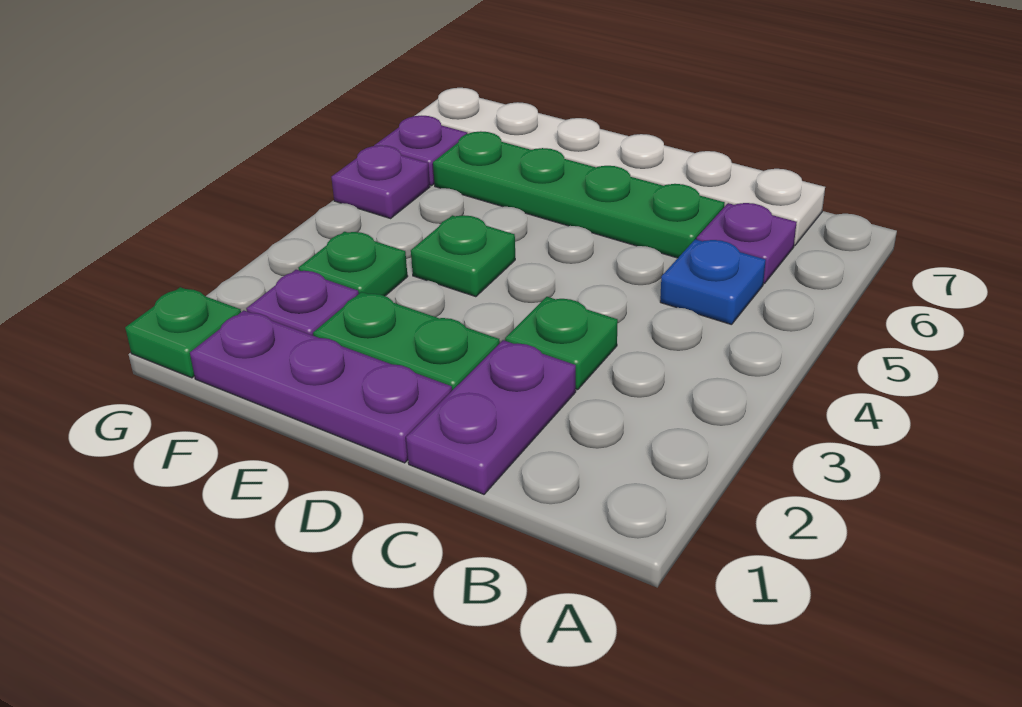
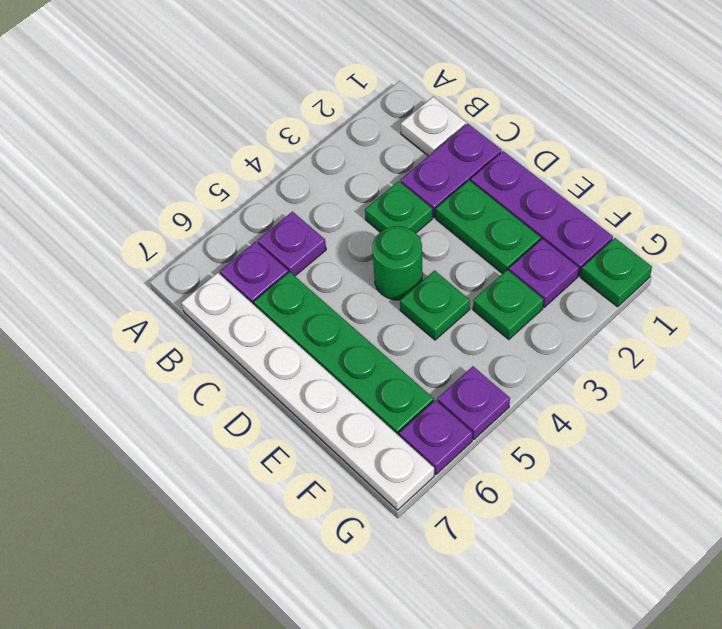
none -> white 1x1 plate [401,97,466,156]
blue 1x1 plate [660,239,766,325] -> purple 1x1 plate [257,212,326,276]
none -> green 1x1 round brick [373,226,423,300]

